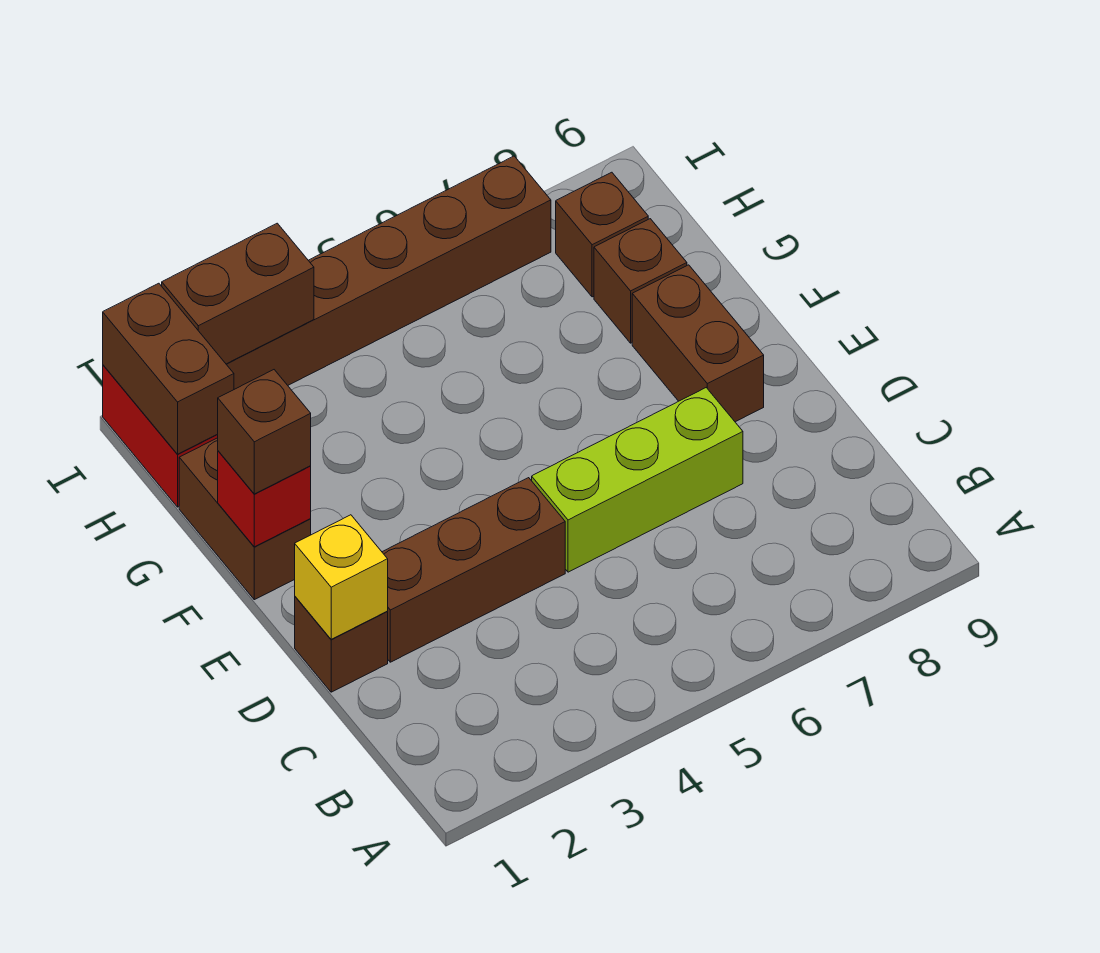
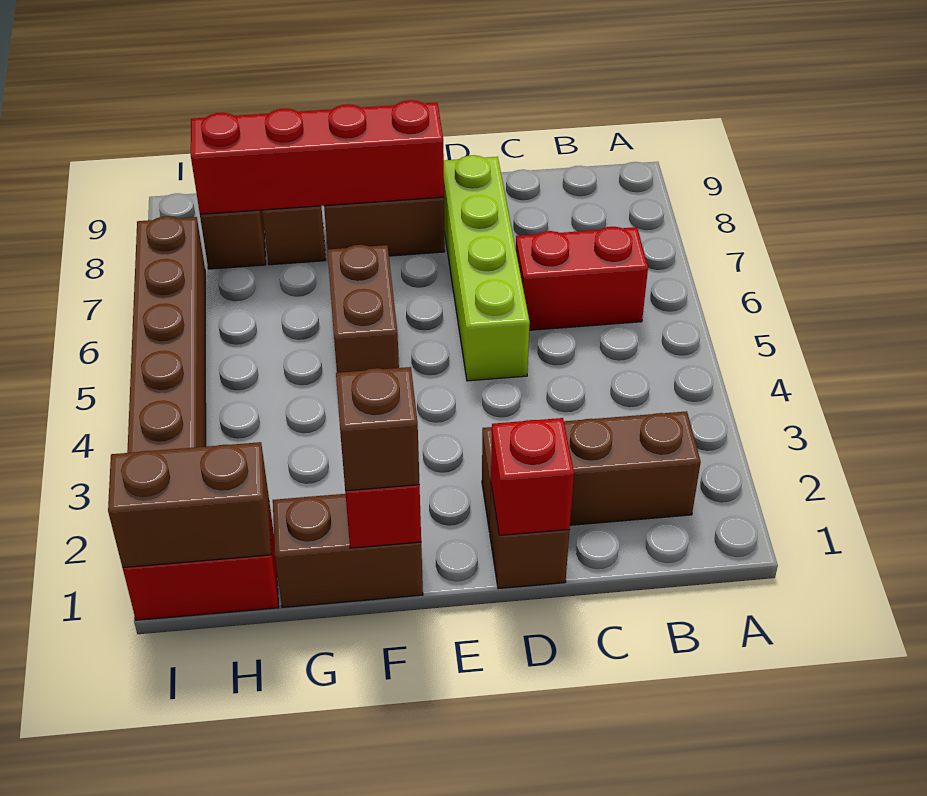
none -> red 1x2 brick [516,227,648,330]
yellow 1x1 brick [295,515,388,639] -> red 1x1 brick [491,418,574,535]
brown 1x3 brick [382,478,565,662] -> brown 1x3 brick turned to [482,411,701,532]
lime 1x3 brick [532,388,743,572] -> lime 1x4 brick [444,155,530,381]
none -> red 1x4 brick [191,100,444,214]
brown 1x2 brick [162,223,314,364] -> brown 1x2 brick moved to [327,245,399,373]

